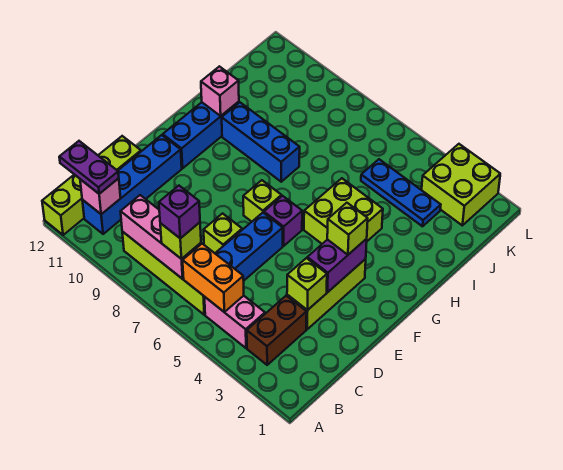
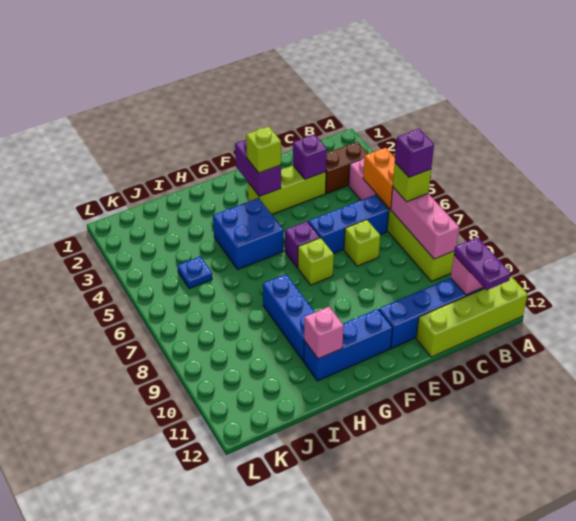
lime 1x1 brick [287,258,327,310] -> purple 1x1 brick [293,134,327,179]
purple 1x2 brick [307,239,367,293] -> purple 1x2 brick turned to [235,140,281,196]
lime 2x2 brick [304,178,383,244] -> blue 2x2 brick [213,198,283,270]
blue 1x3 plate [361,159,441,226] -> blue 1x1 plate [177,256,212,289]
lime 2x2 brick [422,144,500,225] -> none

